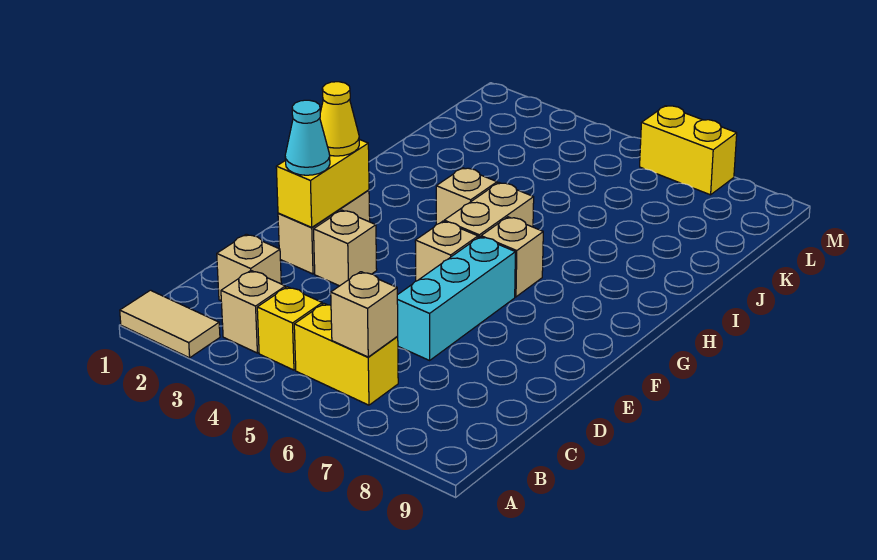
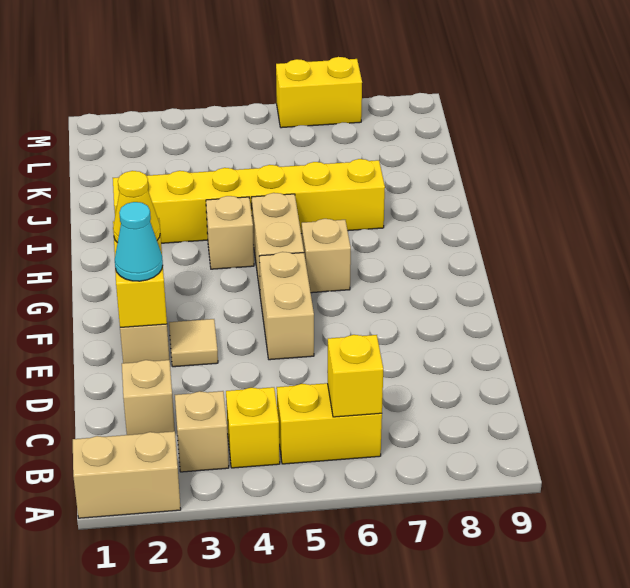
tan 1x2 tile [120,290,220,358] -> tan 1x2 brick [73,431,181,518]
tan 1x1 brick [331,272,398,357] -> yellow 1x1 brick [328,335,383,417]
cyan 1x3 brick [397,237,515,360] -> none
tan 1x1 brick [314,210,377,286] -> tan 1x1 tile [169,319,218,367]
tan 1x1 brick [415,221,478,281] -> tan 1x2 brick [259,252,314,360]
none -> yellow 1x6 brick [113,159,385,243]

